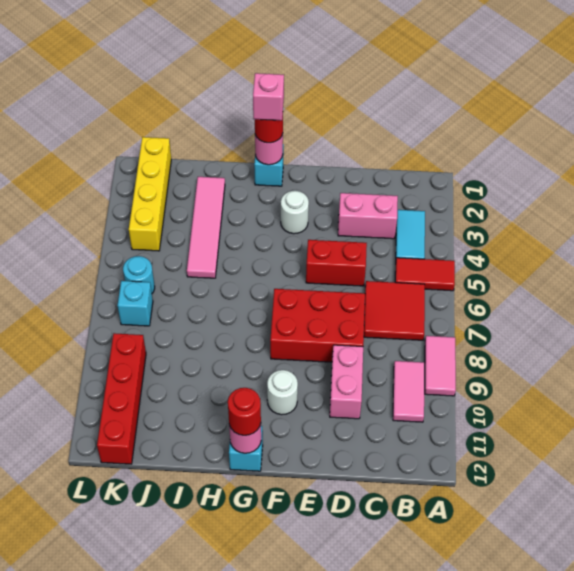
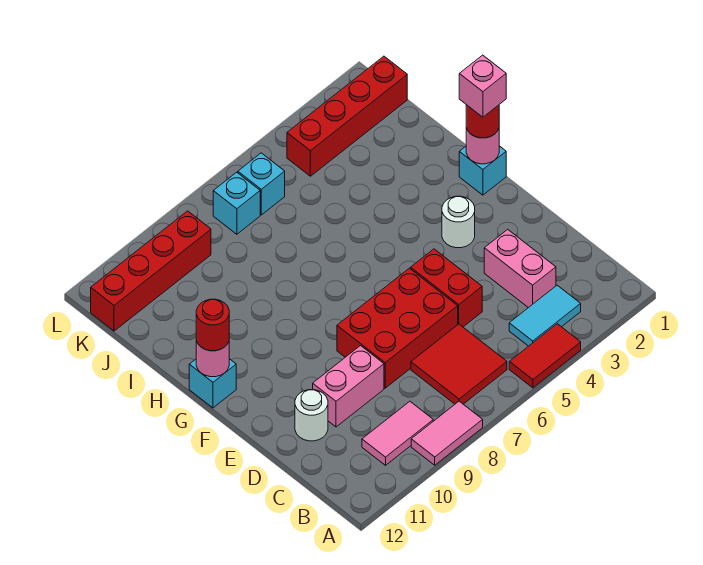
red 1x2 tile [395,258,455,291] -> red 1x2 tile turned to [509,324,581,388]
red 2x3 brick [270,289,365,362] -> red 2x3 brick turned to [337,268,458,388]
white 1x1 round brick [267,370,298,415] -> white 1x1 round brick moved to [295,390,328,441]
pink 1x4 tile [187,177,225,278] -> none
yellow 1x4 brick [129,137,171,251] -> red 1x4 brick [287,56,407,176]
cyan 1x1 round brick [123,256,155,293] -> cyan 1x1 brick [238,153,285,215]

